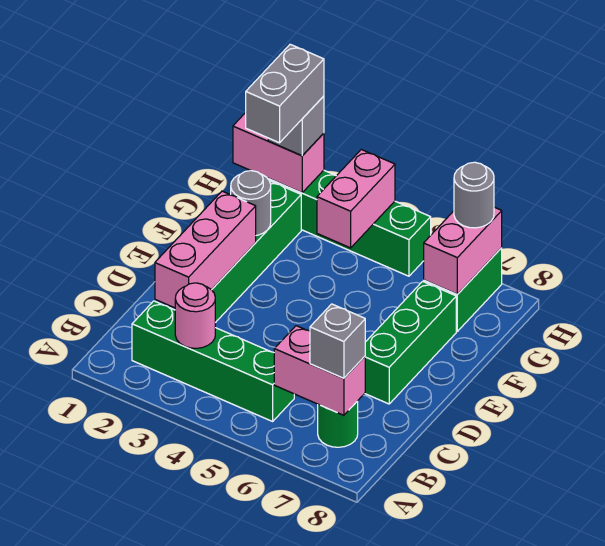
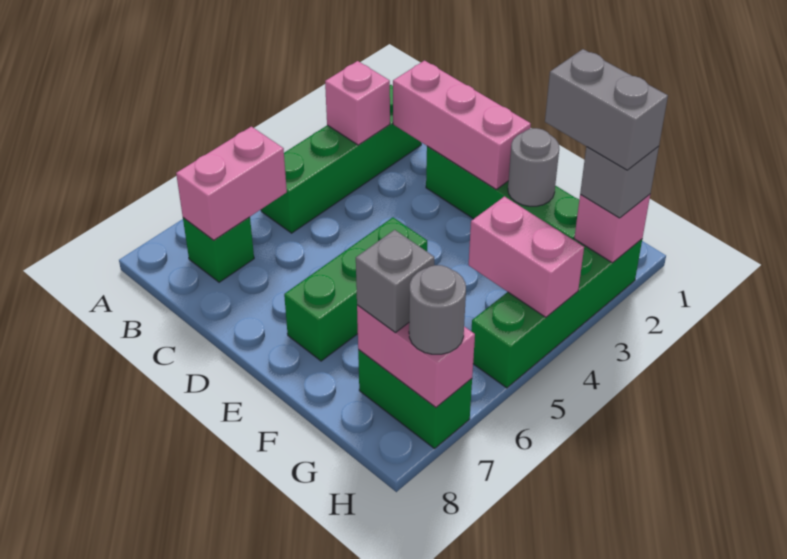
pink 1x1 round brick [175,283,215,348] -> pink 1x1 brick [325,61,390,145]
green 1x1 round brick [318,401,358,447] -> green 1x1 brick [183,217,254,282]
grey 1x1 brick [310,304,365,378] -> grey 1x1 brick moved to [356,230,434,333]
green 1x3 brick [365,281,456,404] -> green 1x3 brick turned to [284,217,427,361]
pink 1x2 brick [233,113,324,193] -> pink 1x1 brick [574,194,650,263]

